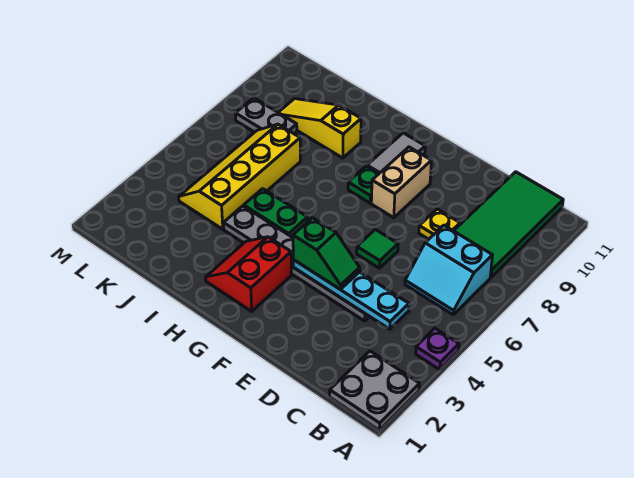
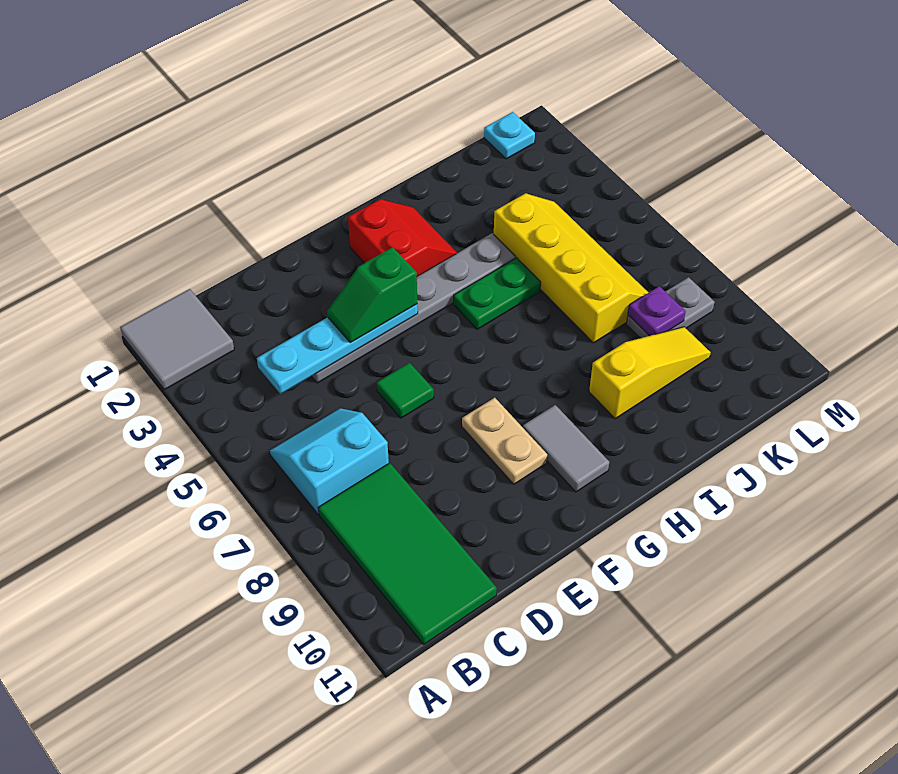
grey 2x2 plate [330,351,419,430] -> grey 2x2 tile [120,289,234,390]
purple 1x1 plate [416,328,459,370] -> purple 1x1 plate moved to [628,286,686,336]
yellow 1x1 plate [419,209,460,239] -> none
tan 1x2 brick [371,147,431,218] -> tan 1x2 plate [462,398,547,484]
green 1x1 plate [348,166,379,203] -> none
none -> cyan 1x1 plate [484,112,535,159]

